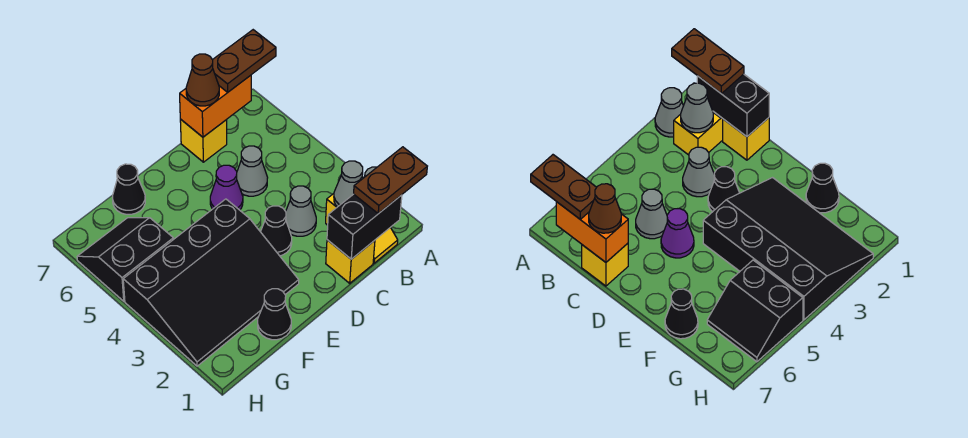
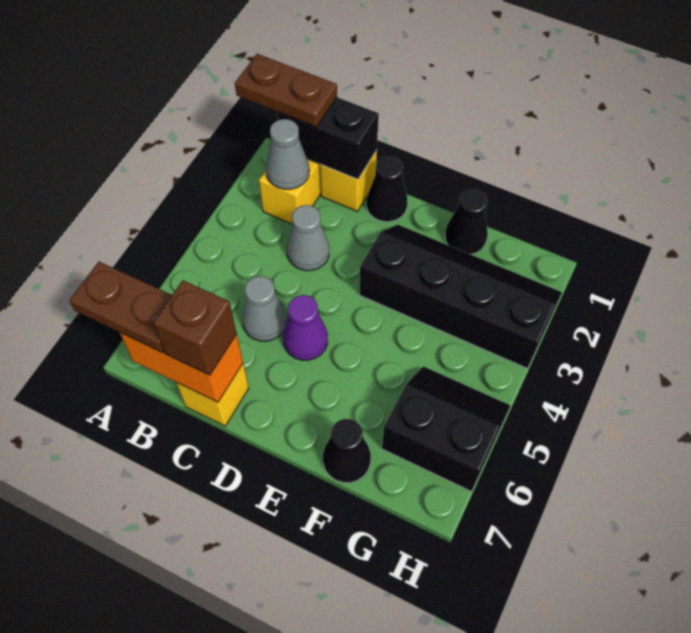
grey 1x1 cone [655,88,683,137] -> none
brown 1x1 cone [186,54,219,106] -> brown 1x1 brick [153,280,237,375]
black 1x1 cone [261,206,292,256] -> black 1x1 cone moved to [367,156,408,222]
black 3x4 slope [123,199,299,366] -> black 2x4 slope [359,225,562,368]
black 2x2 slope [77,218,173,301] -> black 2x2 slope turned to [382,366,511,492]

